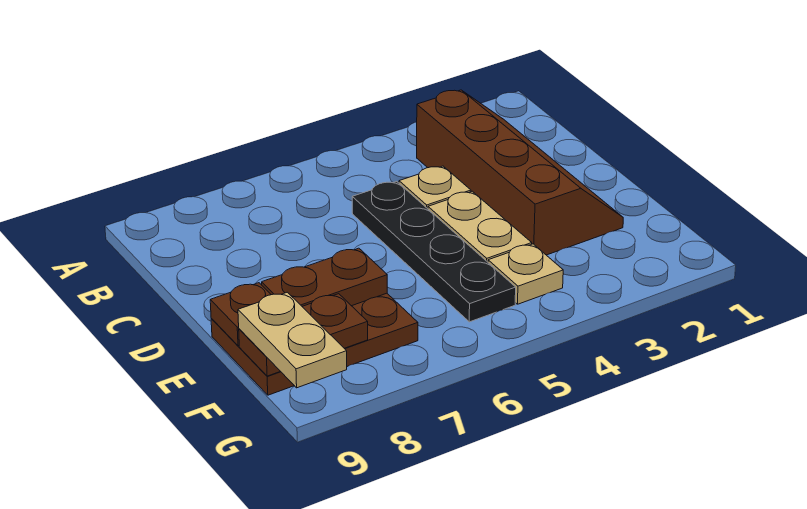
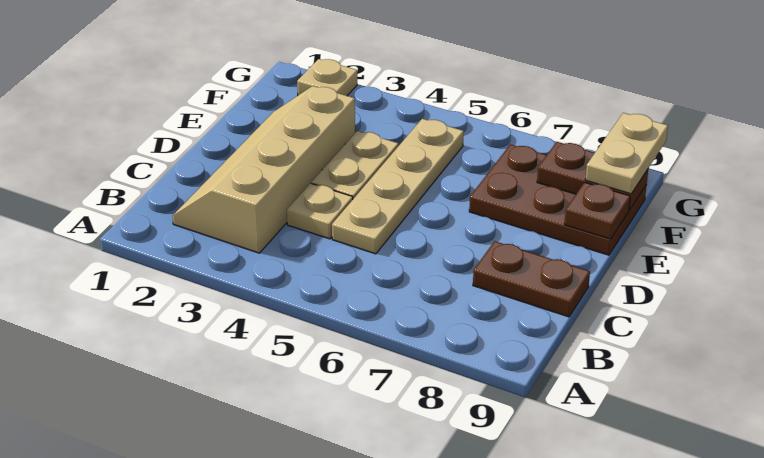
brown 2x4 slope [417,90,623,255] -> tan 2x4 slope [172,86,355,253]
black 1x4 plate [352,182,516,322] -> tan 1x4 plate [332,119,464,254]
brown 1x2 plate [262,248,387,306] -> brown 1x2 plate moved to [473,241,590,317]
tan 1x1 plate [488,244,563,304] -> tan 1x1 plate moved to [297,59,357,96]

